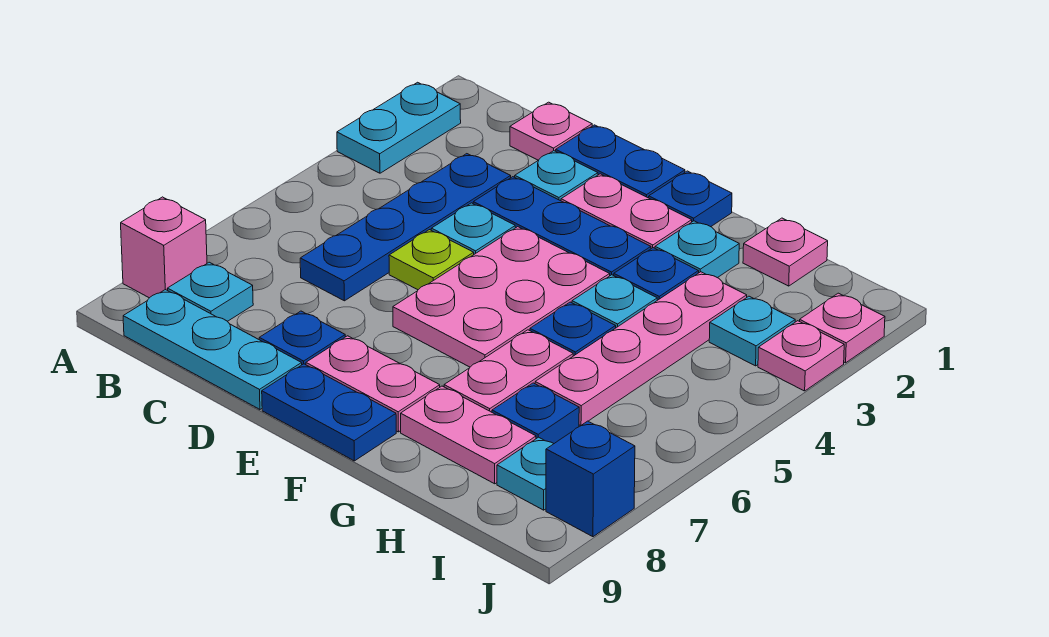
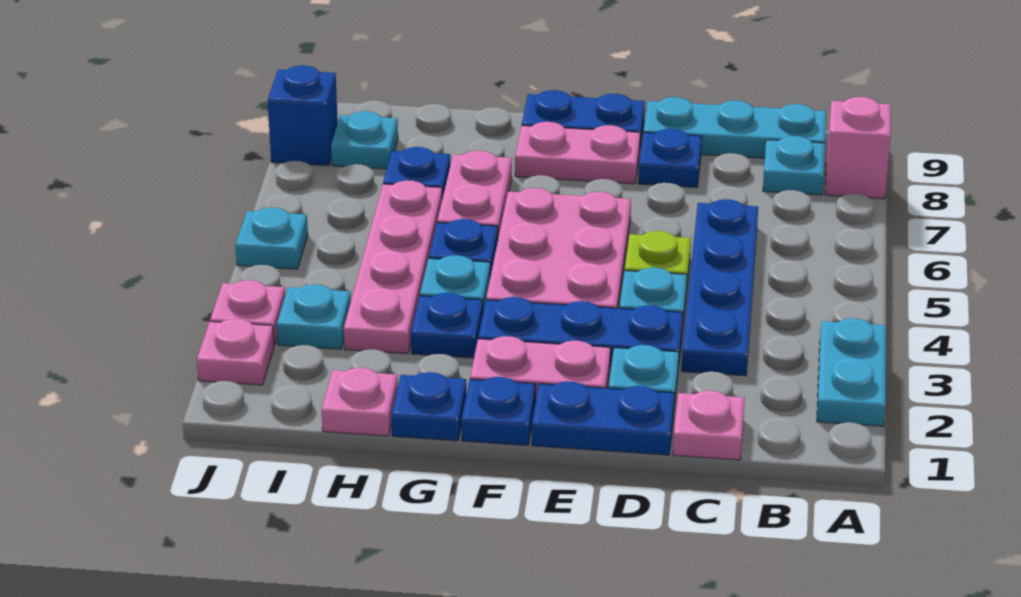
none -> blue 1x1 plate [391,372,466,441]
cyan 1x1 plate [655,221,739,278] -> cyan 1x1 plate moved to [235,207,308,269]
pink 1x2 plate [401,386,536,484] -> none

